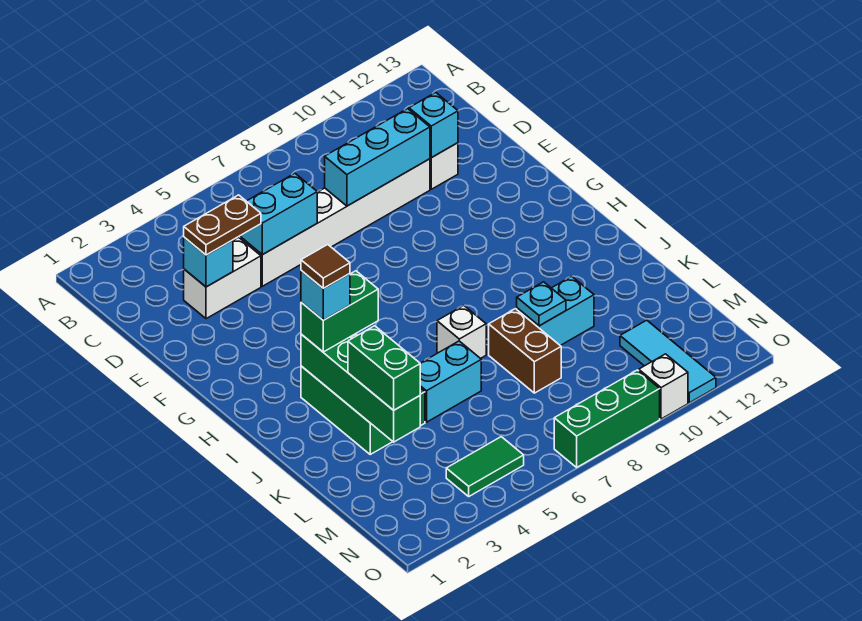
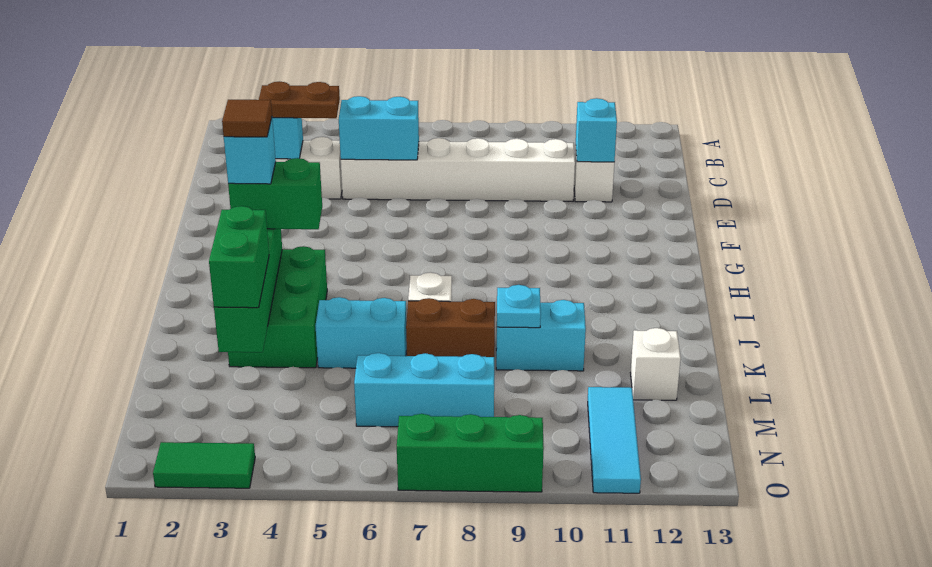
cyan 1x3 brick [325,109,430,206] -> cyan 1x3 brick moved to [354,353,494,427]
brown 1x2 brick [489,309,561,393] -> brown 1x2 brick turned to [406,298,495,357]
green 1x2 tile [446,437,524,496] -> green 1x2 tile moved to [153,442,255,488]
white 1x1 brick [639,354,688,419] -> white 1x1 brick moved to [630,328,681,400]

